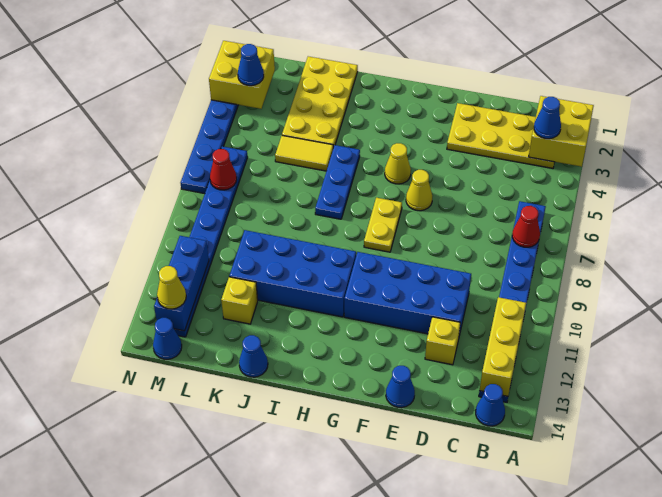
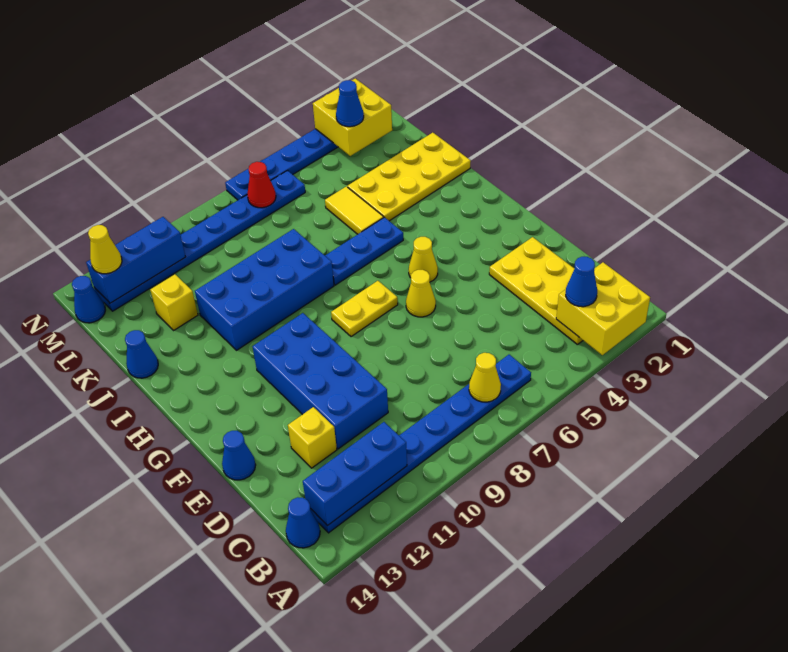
red 1x1 cone [512,206,540,247] -> yellow 1x1 cone [469,353,501,402]
yellow 1x3 brick [480,297,526,396] -> blue 1x3 brick [303,422,407,526]
blue 2x4 brick [229,230,356,317] -> blue 2x4 brick turned to [195,229,334,350]

